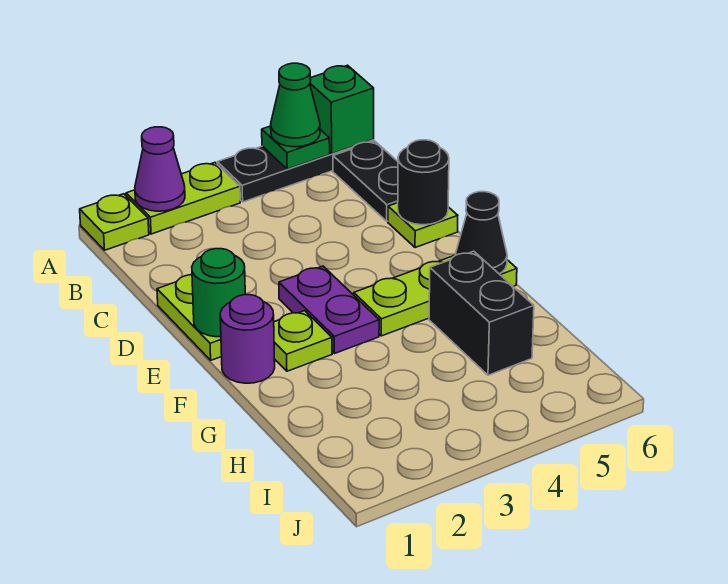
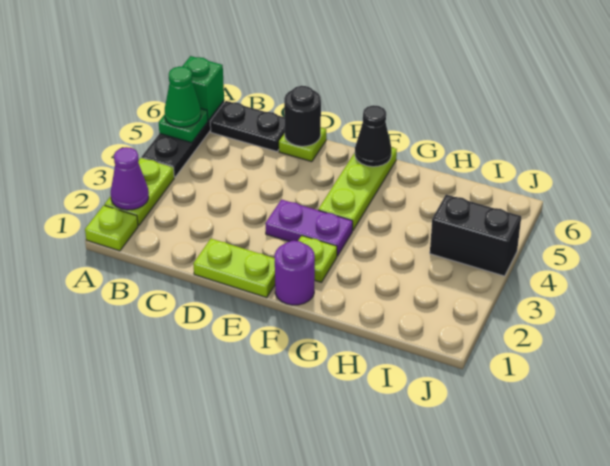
green 1x1 round brick [192,249,245,337] -> none
black 1x2 brick [429,251,534,375] -> black 1x2 brick moved to [430,195,521,276]

